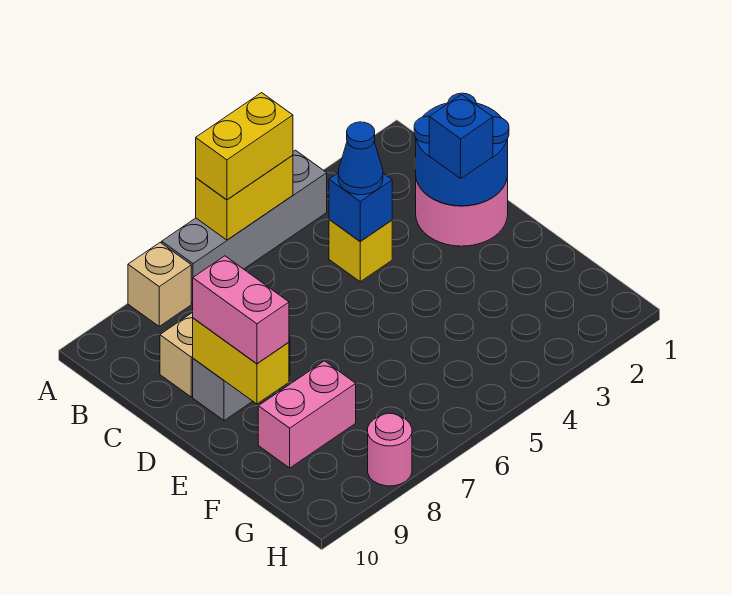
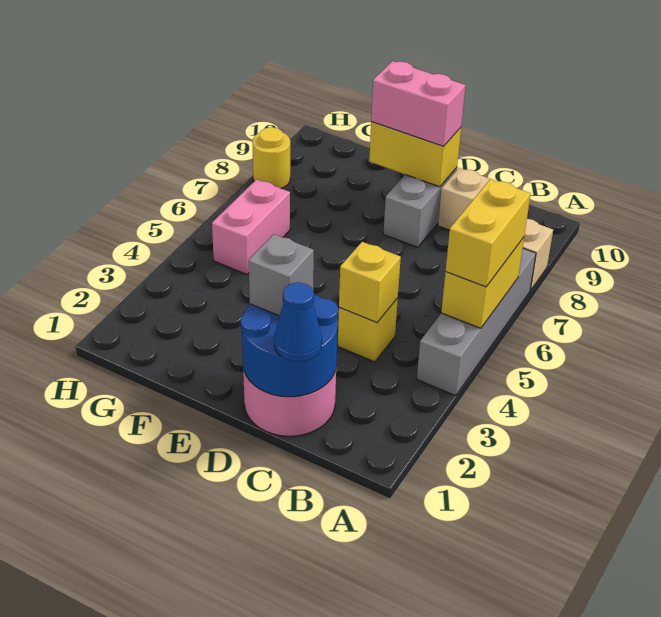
blue 1x1 brick [329,173,392,241] -> yellow 1x1 brick [339,242,401,323]
blue 1x1 cone [338,122,383,195] -> blue 1x1 cone moved to [274,282,322,362]
blue 1x1 brick [429,95,493,179] -> grey 1x1 brick [249,234,314,316]
pink 1x2 brick [258,361,356,468] -> pink 1x2 brick moved to [212,179,290,274]
pink 1x1 round brick [368,413,412,486] -> yellow 1x1 round brick [252,127,290,189]

